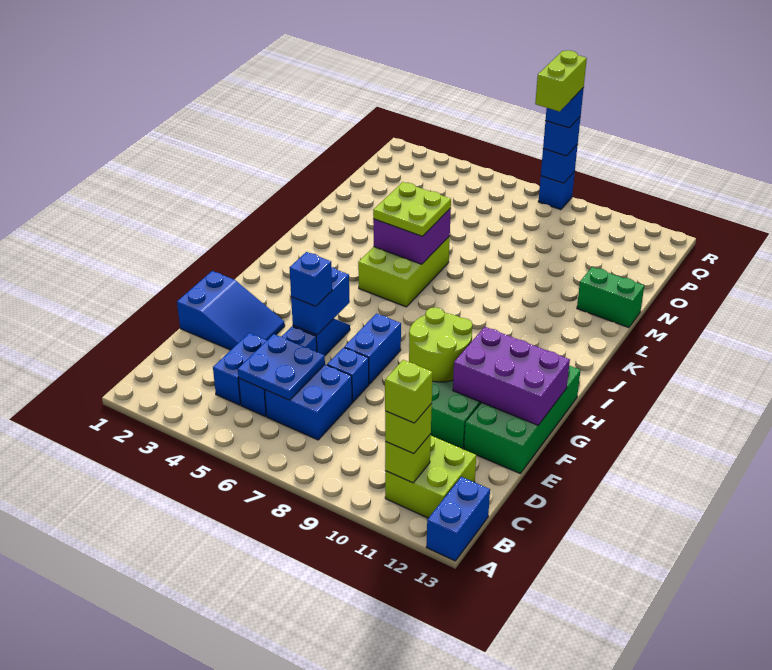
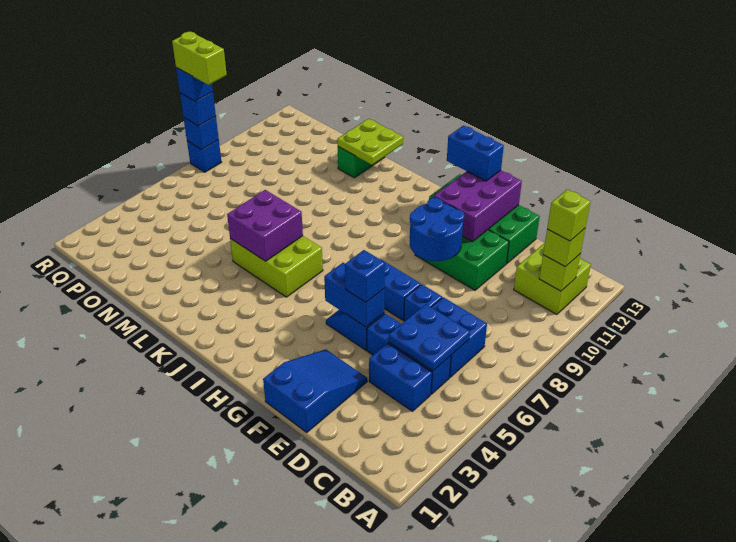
blue 1x2 brick [426,477,490,561] -> blue 1x2 brick moved to [447,126,504,181]
lime 2x2 round brick [409,307,472,382] -> blue 2x2 round brick [410,198,464,261]
lime 2x2 plate [373,182,451,236] -> lime 2x2 plate moved to [337,119,403,165]

